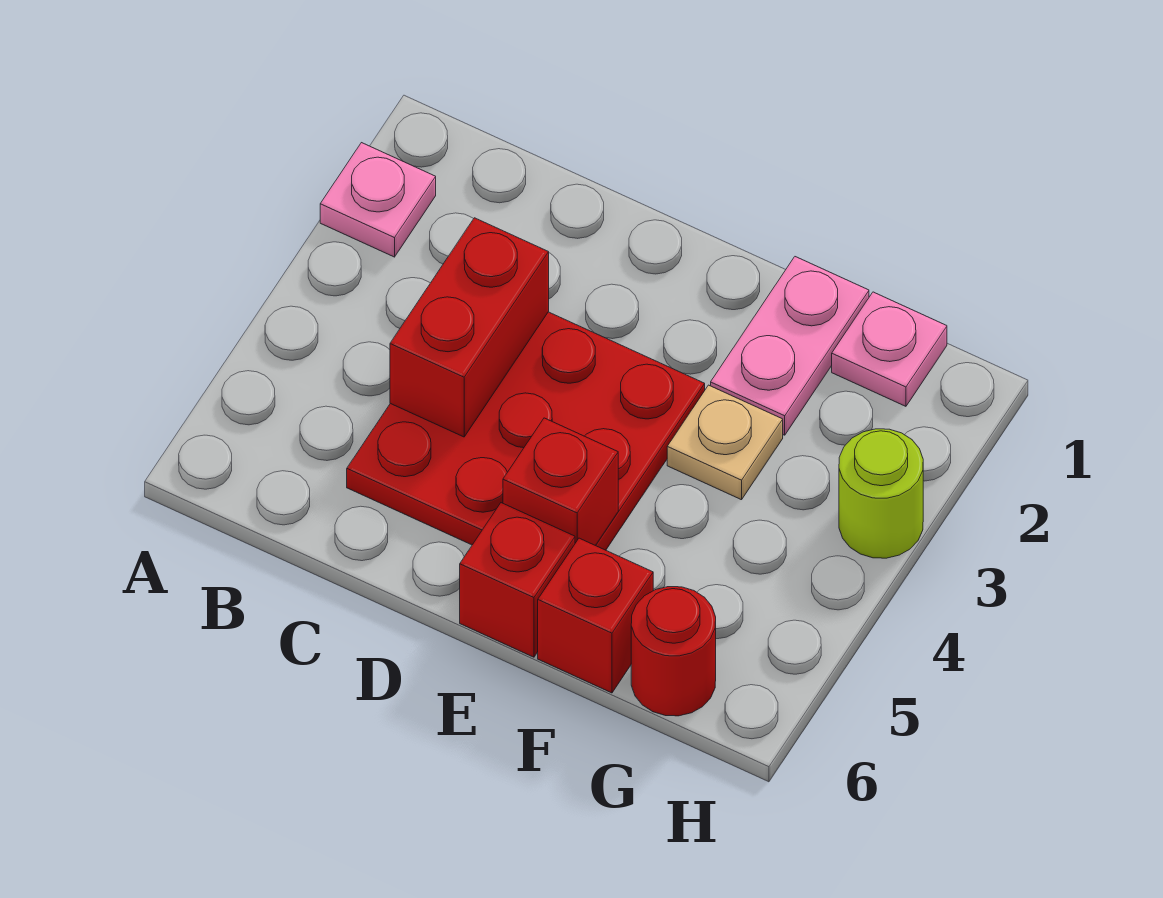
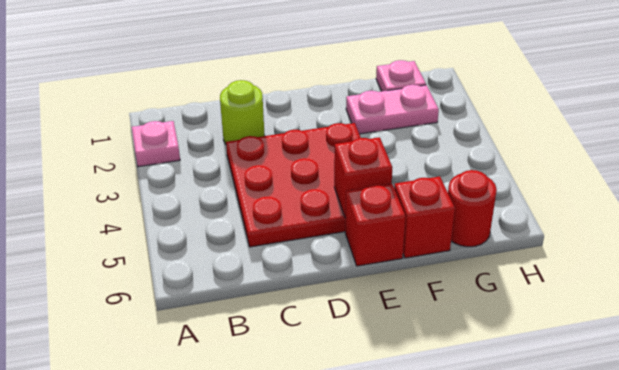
red 1x2 brick [390,218,549,437] -> none
pink 1x2 plate [711,257,869,435] -> pink 1x2 plate turned to [346,85,439,134]
tan 1x1 plate [667,385,783,500] -> none
lime 1x1 round brick [839,429,923,558] -> lime 1x1 round brick moved to [220,80,265,144]

